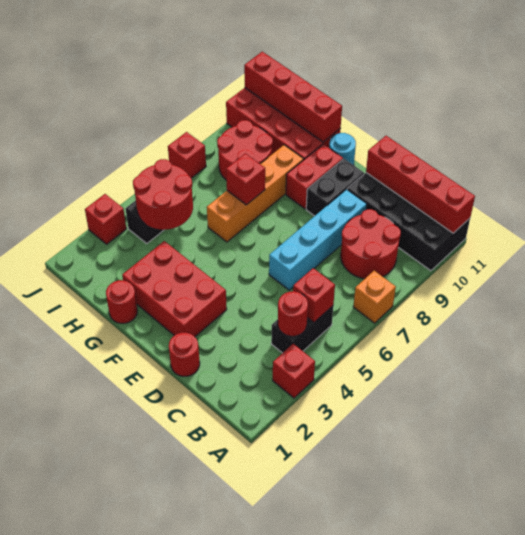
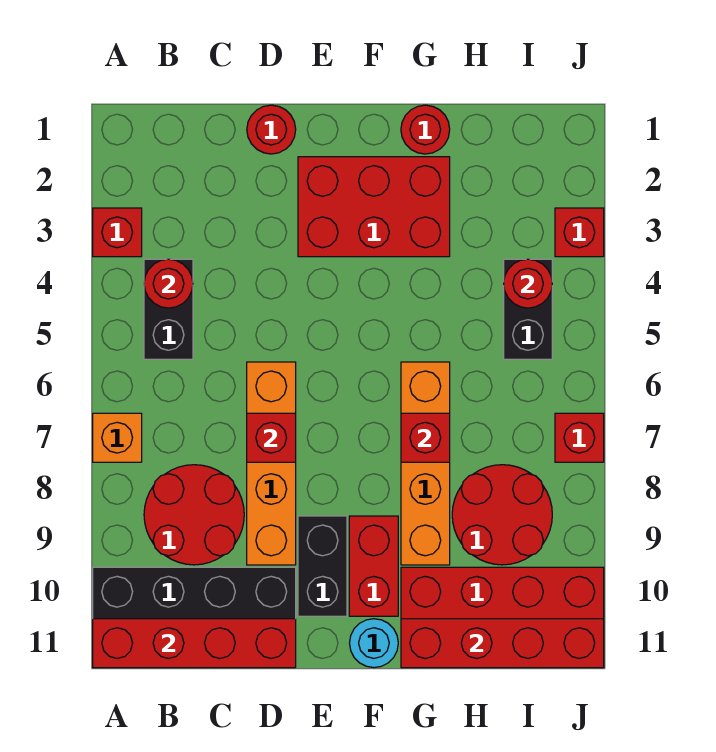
red 1x1 brick [293,268,335,322] -> red 1x1 brick moved to [247,413,296,462]
cyan 1x4 brick [269,189,367,290] -> orange 1x4 brick [247,362,296,565]
red 2x2 round brick [133,159,193,230] -> red 1x1 round brick [504,259,552,308]

